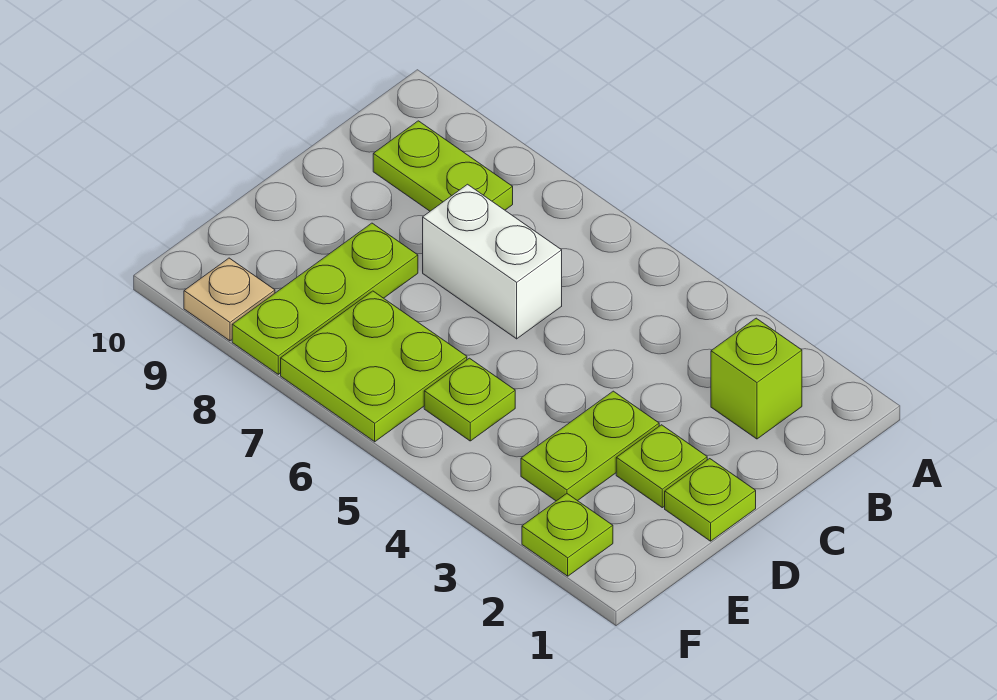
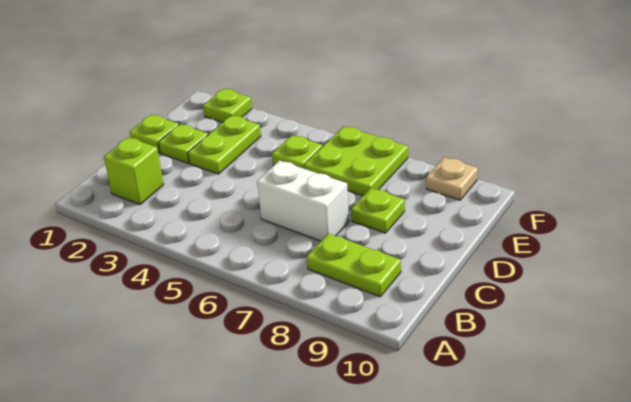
lime 1x3 plate [232,223,418,374] -> lime 1x1 plate [351,188,405,233]

